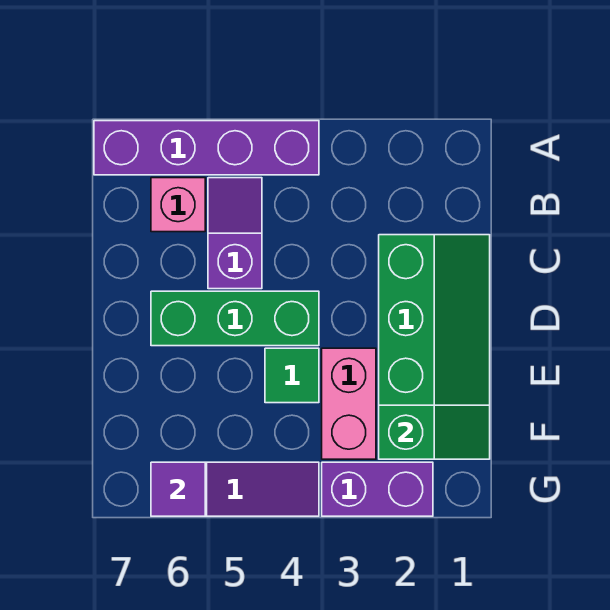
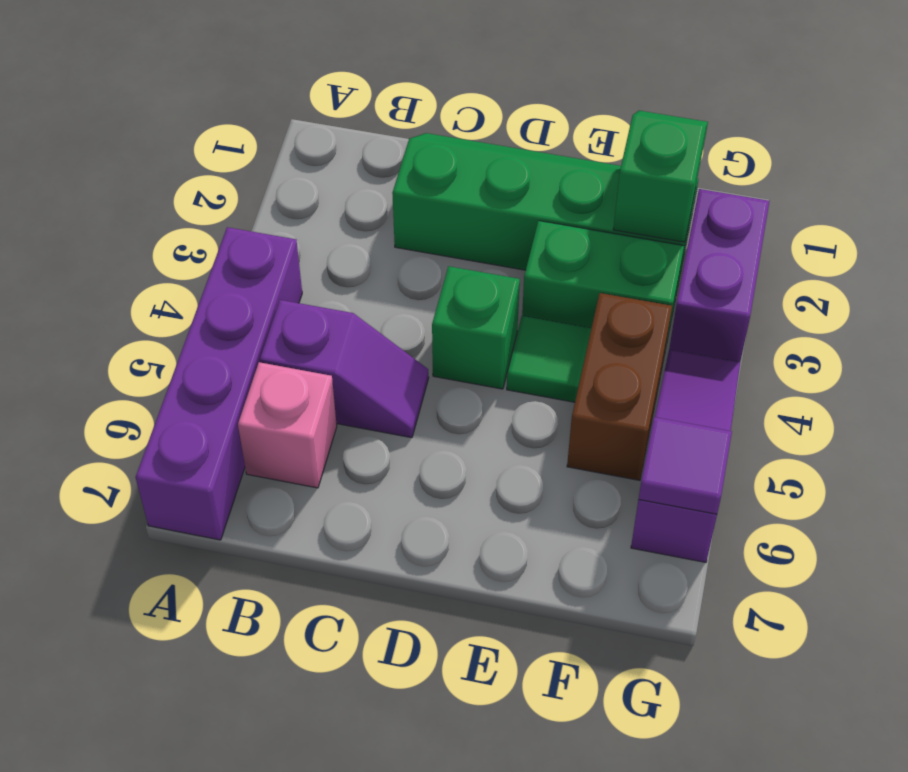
purple 1x2 slope [208,178,262,289] -> purple 1x2 slope turned to [260,300,429,438]
green 1x3 brick [151,291,319,346] -> green 1x1 brick [432,266,520,389]
pink 1x2 brick [322,348,376,459] -> green 1x2 brick [522,221,684,345]
none -> brown 1x2 brick [567,293,672,480]

